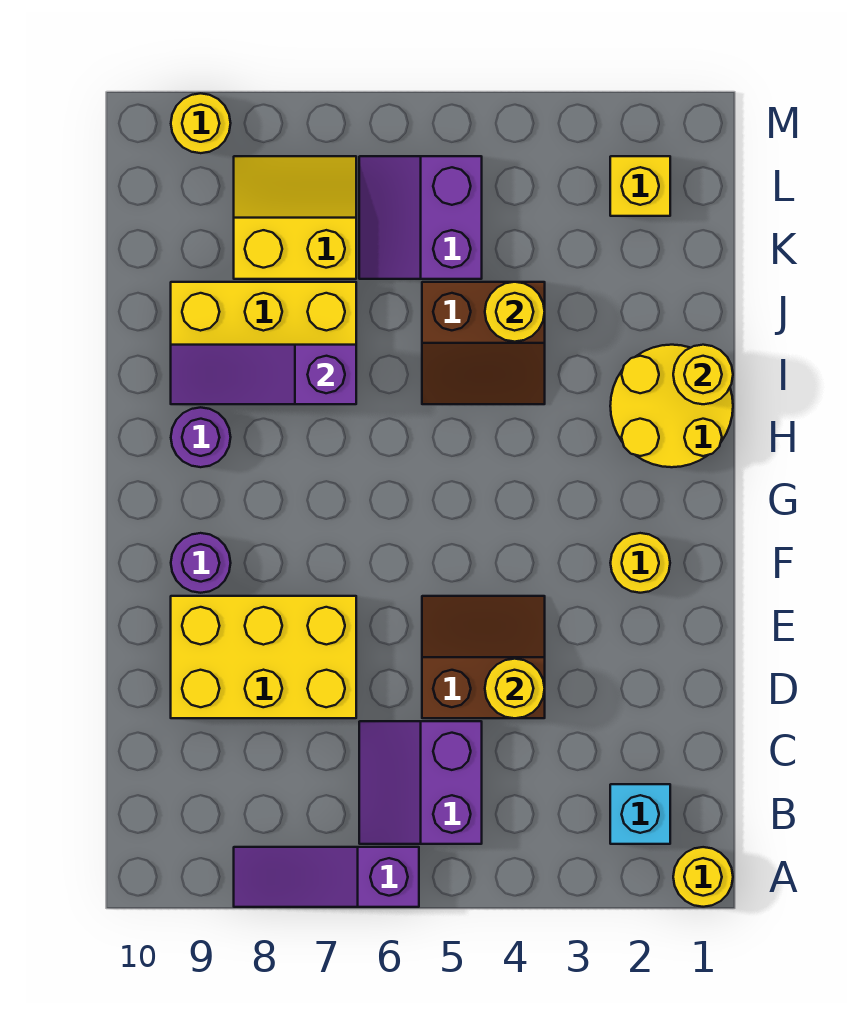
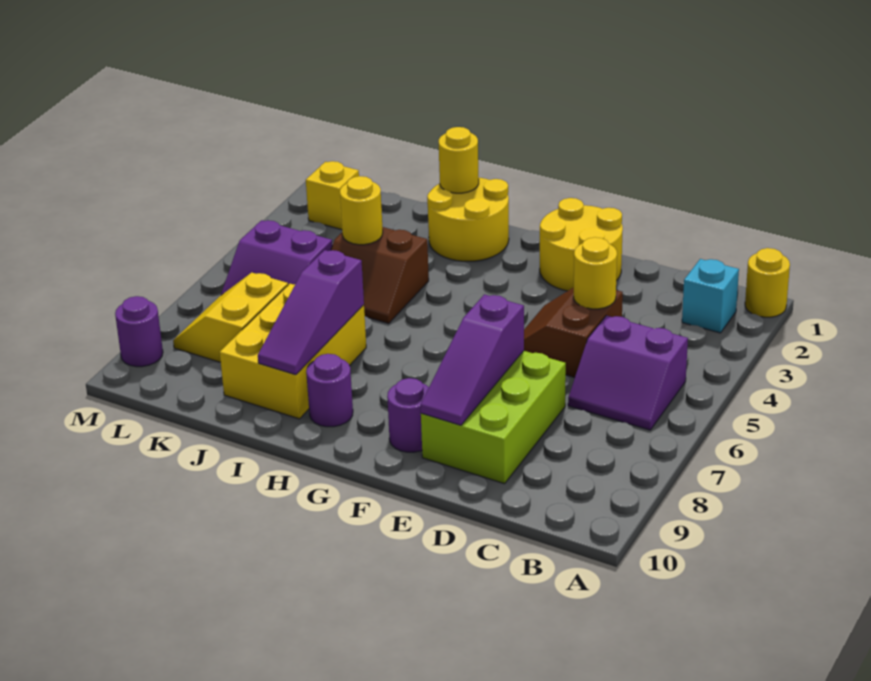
purple 1x3 slope [234,847,419,907] -> purple 1x3 slope moved to [420,294,524,425]
yellow 2x3 brick [171,596,356,718] -> lime 2x3 brick [421,351,566,484]
yellow 1x1 round brick [610,533,670,593] -> yellow 2x2 round brick [540,198,623,291]
brown 2x2 slope [422,282,545,404] -> brown 2x2 slope turned to [331,227,429,323]
yellow 1x1 round brick [171,93,231,153] -> purple 1x1 round brick [115,296,163,367]

